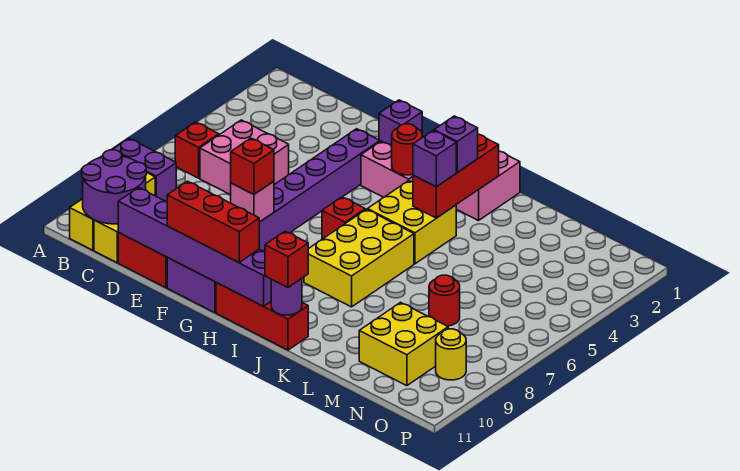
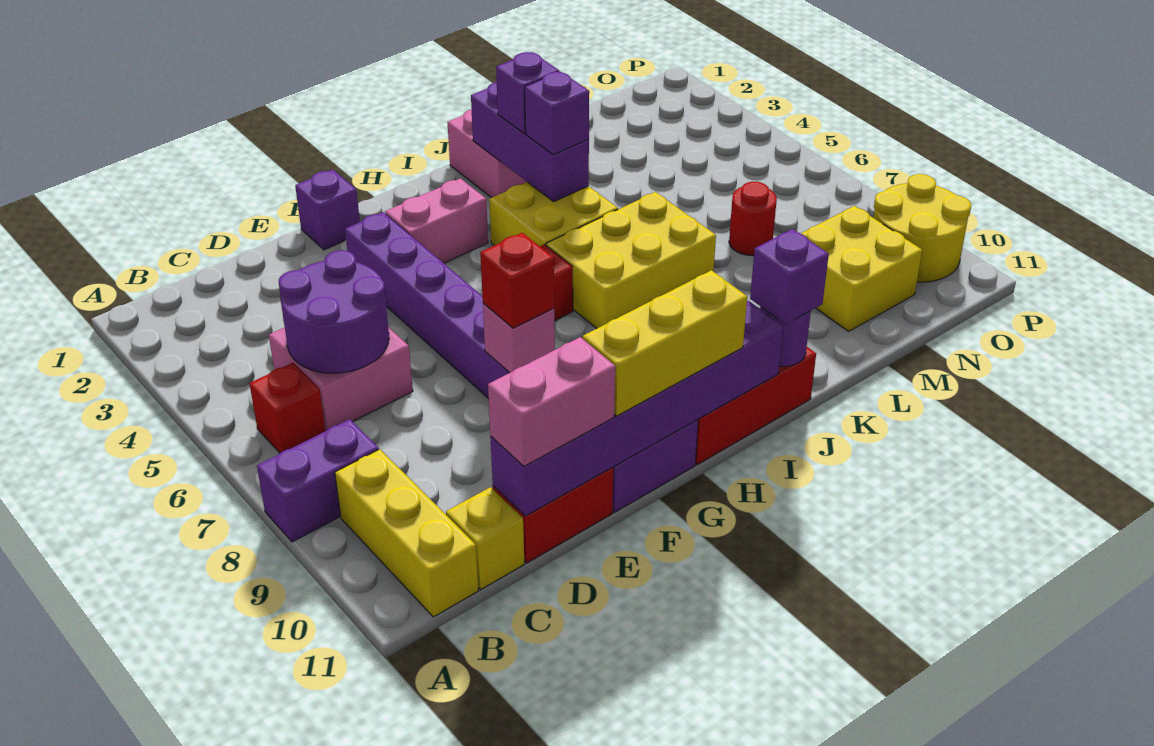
purple 2x2 round brick [82,150,146,224] -> purple 2x2 round brick moved to [279,250,389,373]
none -> pink 1x2 brick [488,337,615,466]
red 1x3 brick [167,181,259,262] -> yellow 1x3 brick [583,270,747,416]
red 1x1 round brick [392,124,422,175] -> none
yellow 2x3 brick [304,209,414,307] -> yellow 2x3 brick turned to [546,192,716,329]
red 1x3 brick [413,134,499,218] -> purple 1x3 brick [471,82,589,202]
red 1x1 brick [265,231,308,287] -> purple 1x1 brick [750,229,829,324]
yellow 1x1 round brick [436,329,466,380] -> yellow 2x2 round brick [874,174,971,282]

